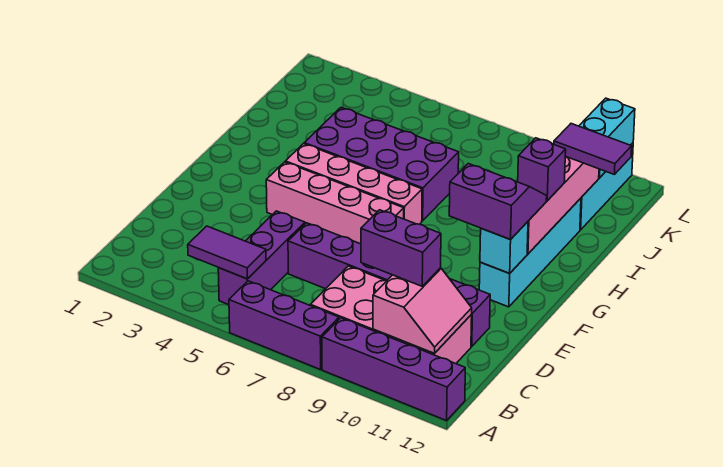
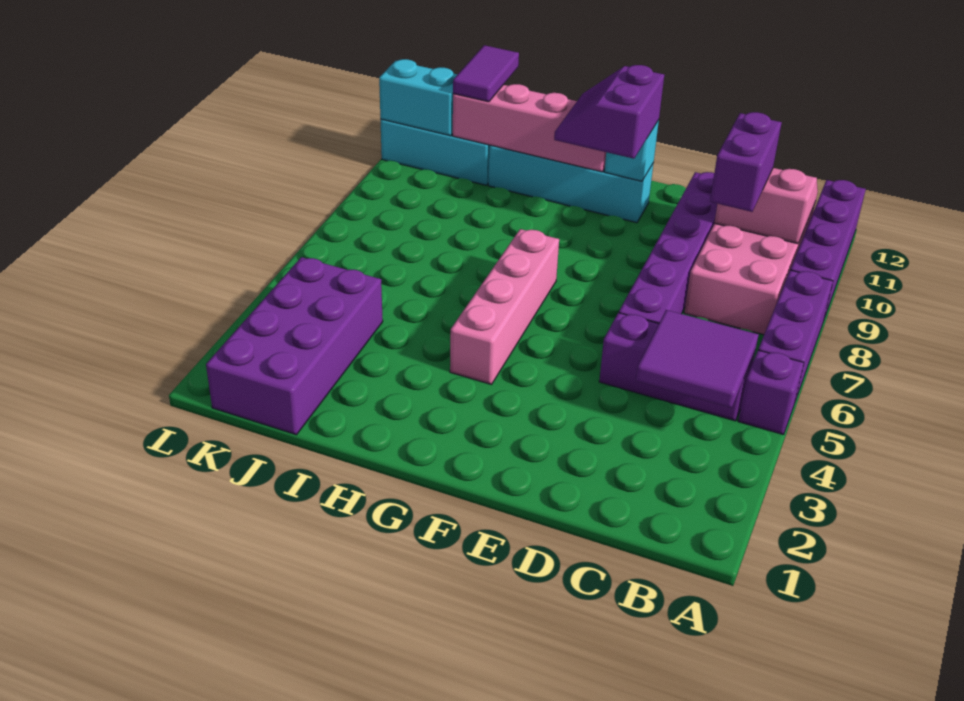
purple 1x2 tile [188,226,266,279] -> purple 2x2 tile [636,310,758,408]
pink 1x4 brick [266,162,404,244] -> none
purple 2x4 brick [304,108,459,221] -> purple 2x4 brick moved to [206,257,383,435]
purple 1x1 brick [518,138,566,201] -> purple 1x1 brick moved to [738,350,804,435]

